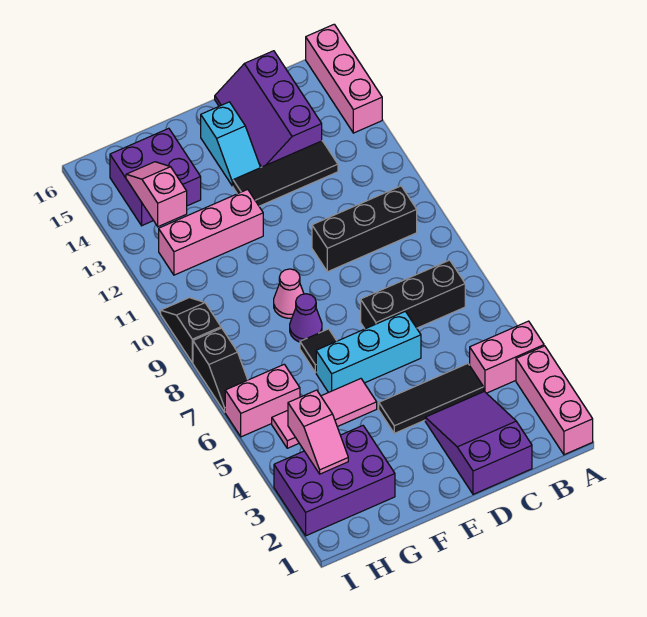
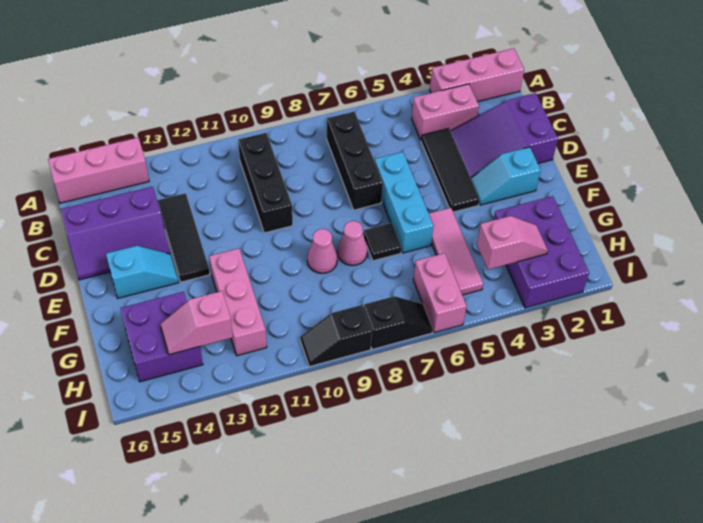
pink 1x2 brick [470,321,544,393] -> pink 1x2 brick turned to [412,84,479,140]
none -> cyan 1x2 slope [471,147,541,205]
purple 1x1 cone [290,294,322,342] -> pink 1x1 cone [337,221,368,266]

